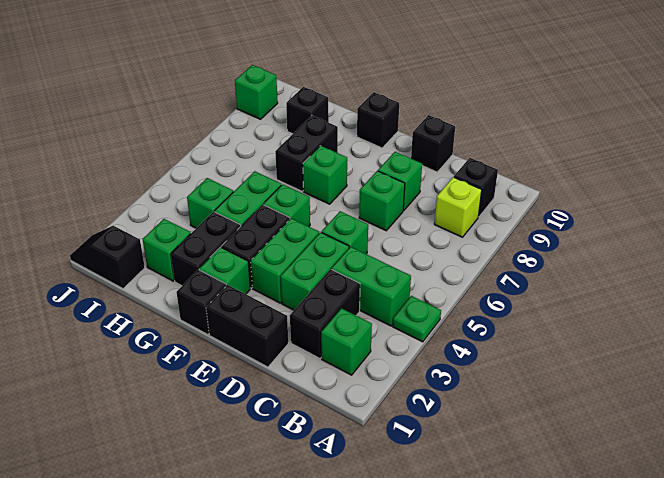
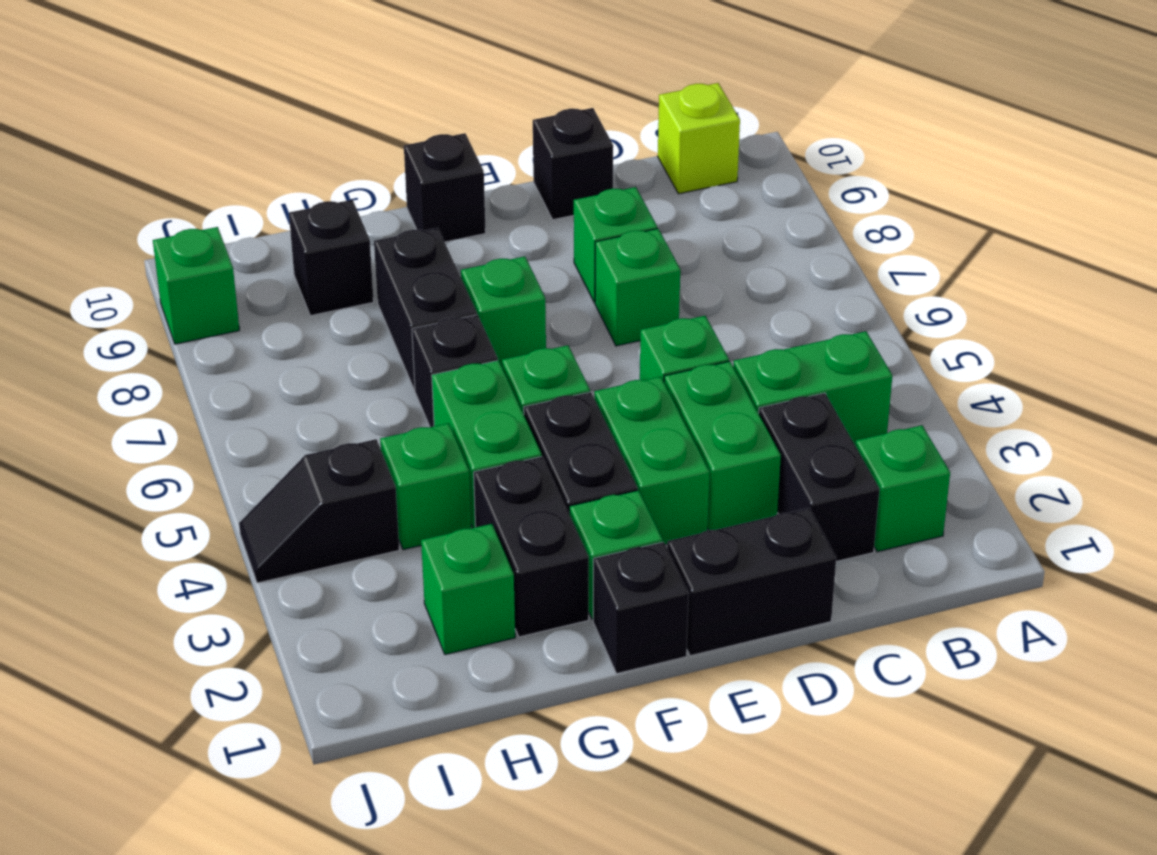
green 1x1 plate [393,296,441,342] -> none
lime 1x1 brick [434,177,482,237] -> lime 1x1 brick moved to [658,83,740,194]
black 1x1 brick [454,158,498,217] -> black 1x1 brick moved to [412,315,498,427]
black 1x2 slope [70,226,145,289] -> black 1x2 slope moved to [239,439,399,583]

